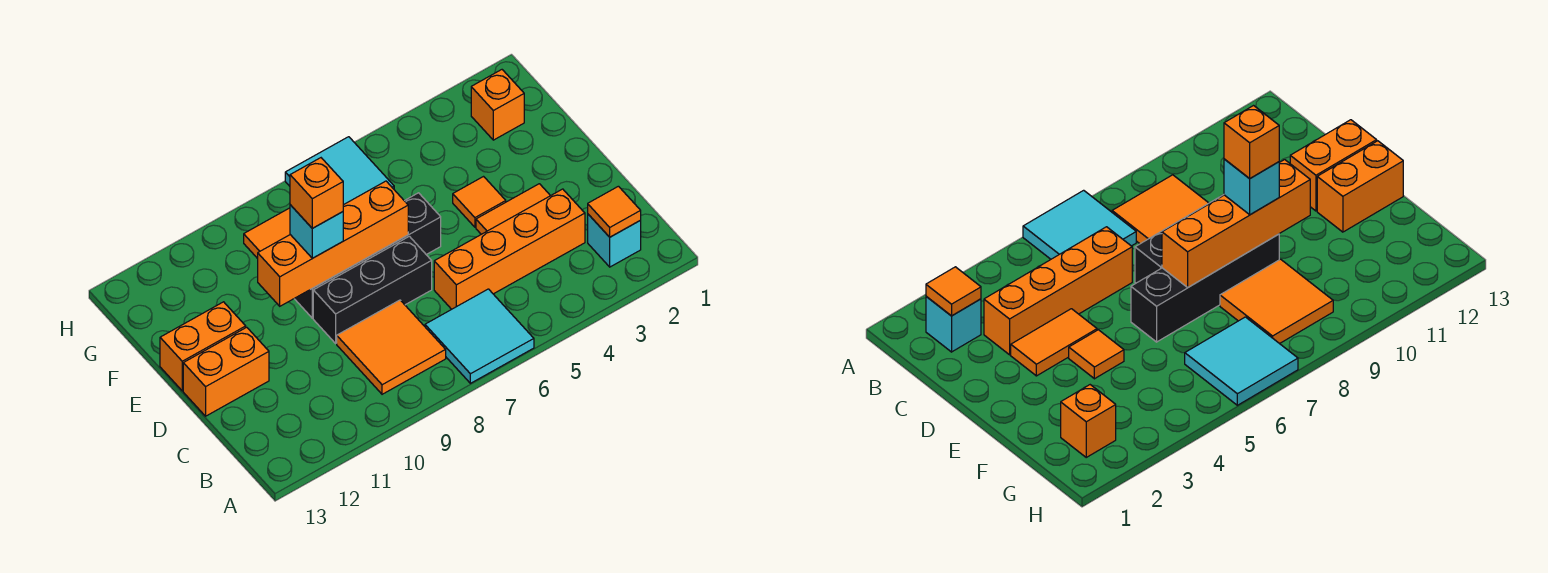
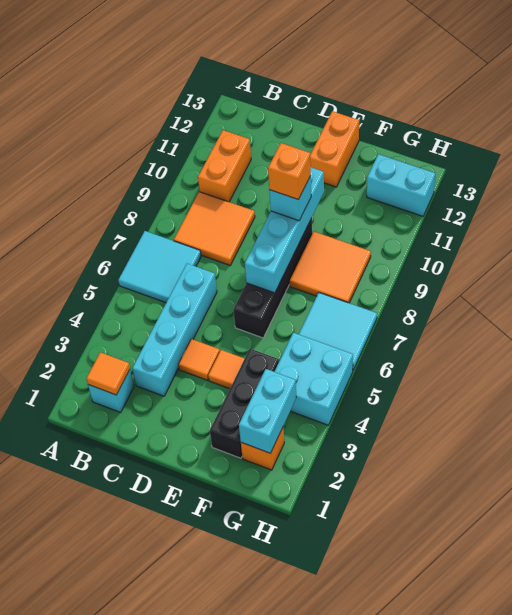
orange 1x4 brick [434,189,585,309] -> cyan 1x4 brick [132,264,217,396]
orange 1x2 tile [476,184,550,234] -> orange 1x1 tile [179,339,220,380]
black 1x3 brick [313,236,432,343] -> black 1x3 brick moved to [210,349,279,458]
orange 1x2 brick [183,327,269,416] -> orange 1x2 brick moved to [198,130,251,202]
orange 1x4 brick [258,181,408,306] -> cyan 1x4 brick [245,167,324,293]
none -> cyan 1x2 brick [239,369,296,453]
none -> cyan 2x2 brick [274,333,353,425]
none -> cyan 1x2 brick [367,154,435,216]

